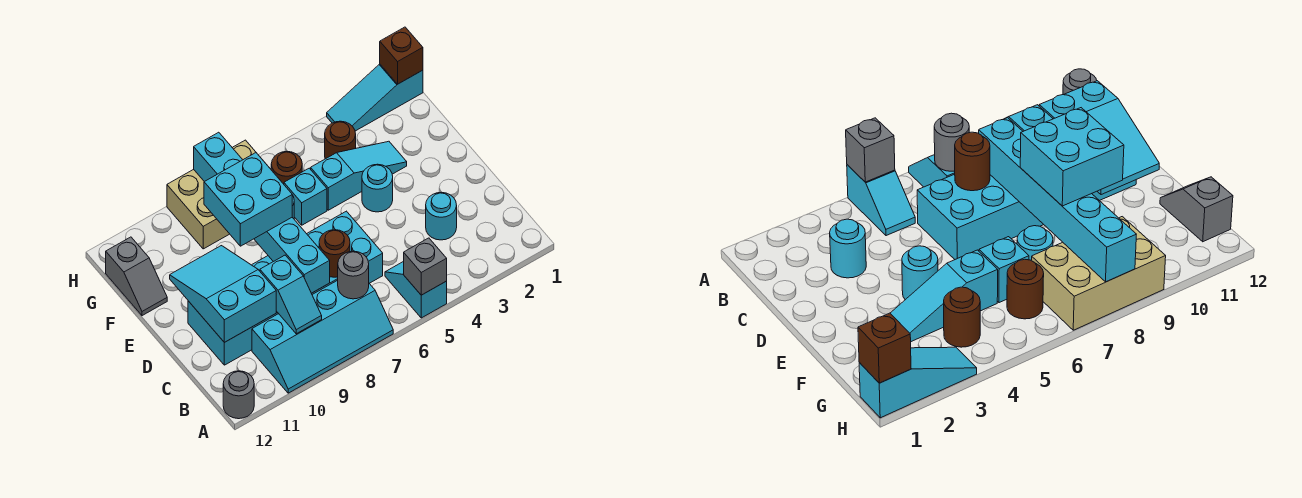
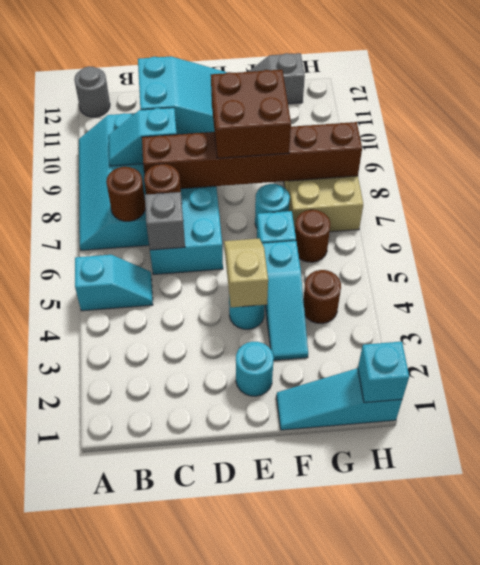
grey 1x1 brick [404,238,447,295] -> grey 1x1 brick moved to [145,192,185,250]
grey 1x1 round brick [338,251,369,299] -> brown 1x1 round brick [106,167,145,221]
cyan 1x1 round brick [426,192,457,240] -> cyan 1x1 round brick moved to [236,342,274,396]
cyan 1x6 brick [194,132,330,293] -> brown 1x6 brick [142,122,362,189]
none -> tan 1x2 slope [224,239,268,307]
cyan 2x2 brick [204,153,292,246] -> brown 2x2 brick [211,70,291,158]
cyan 1x3 slope [327,64,423,131] -> cyan 1x3 slope turned to [276,368,402,430]
brown 1x1 brick [380,27,423,84] -> cyan 1x1 brick [358,342,409,403]

